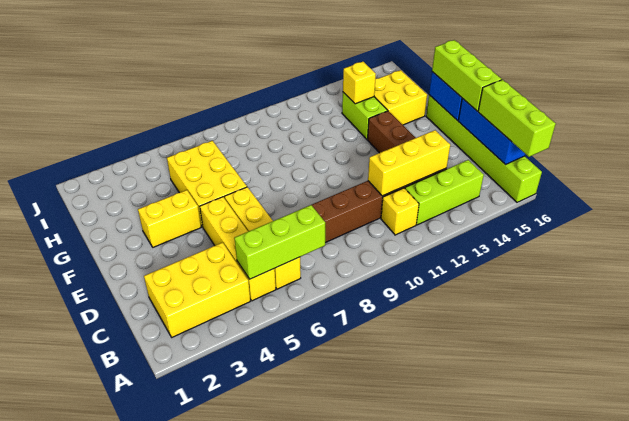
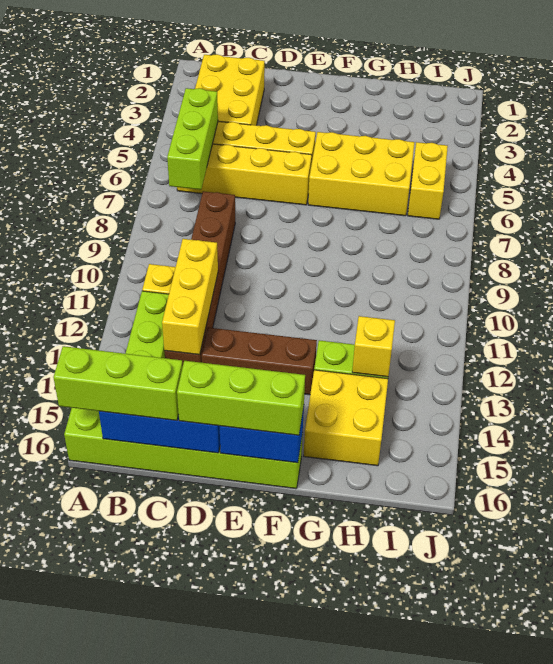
yellow 1x2 brick [138,190,201,247] -> yellow 1x2 brick moved to [408,142,448,219]

